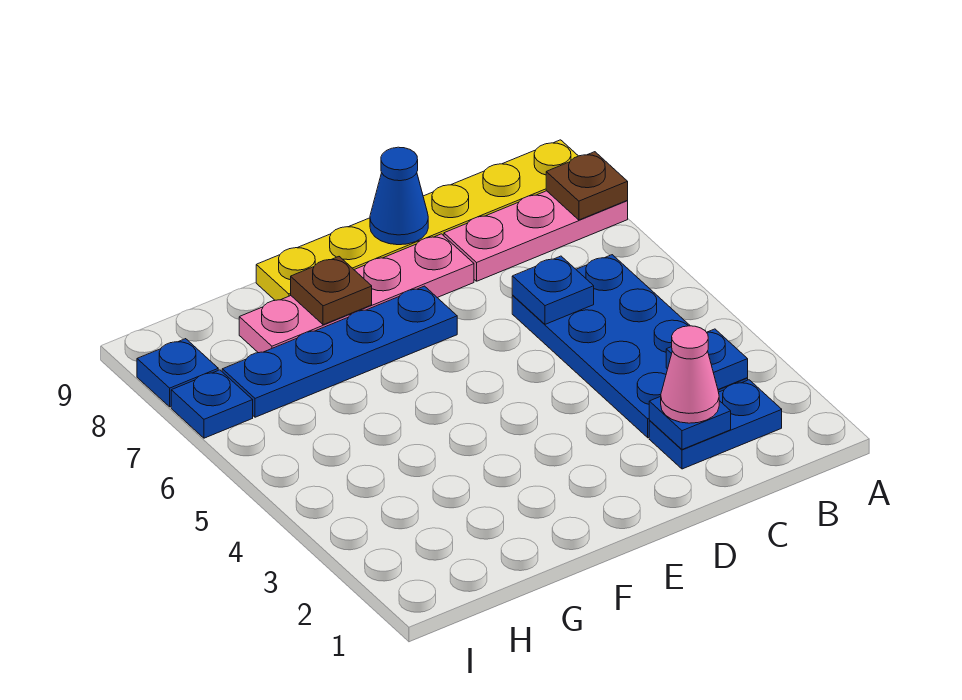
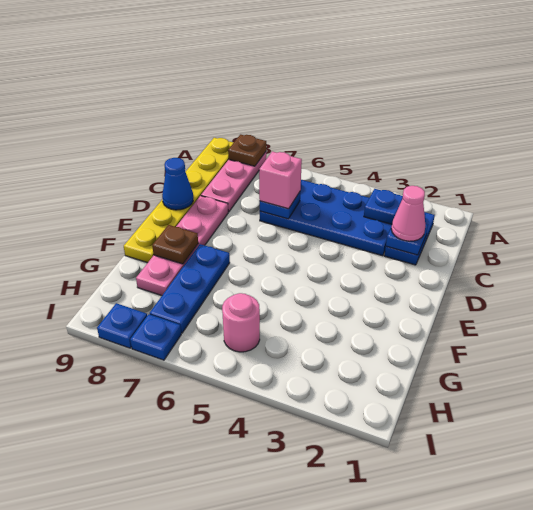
none -> pink 1x1 brick [259,151,302,209]
blue 1x4 plate [222,286,457,417] -> blue 1x3 plate [150,244,230,333]
none -> pink 1x1 round brick [222,293,260,352]

